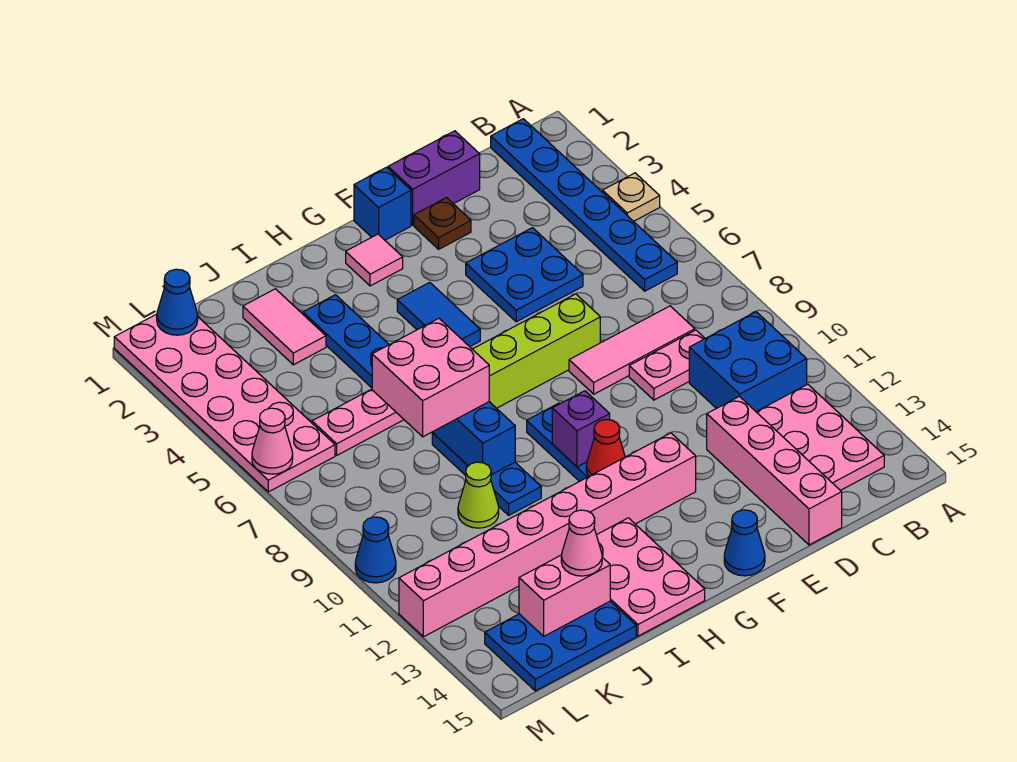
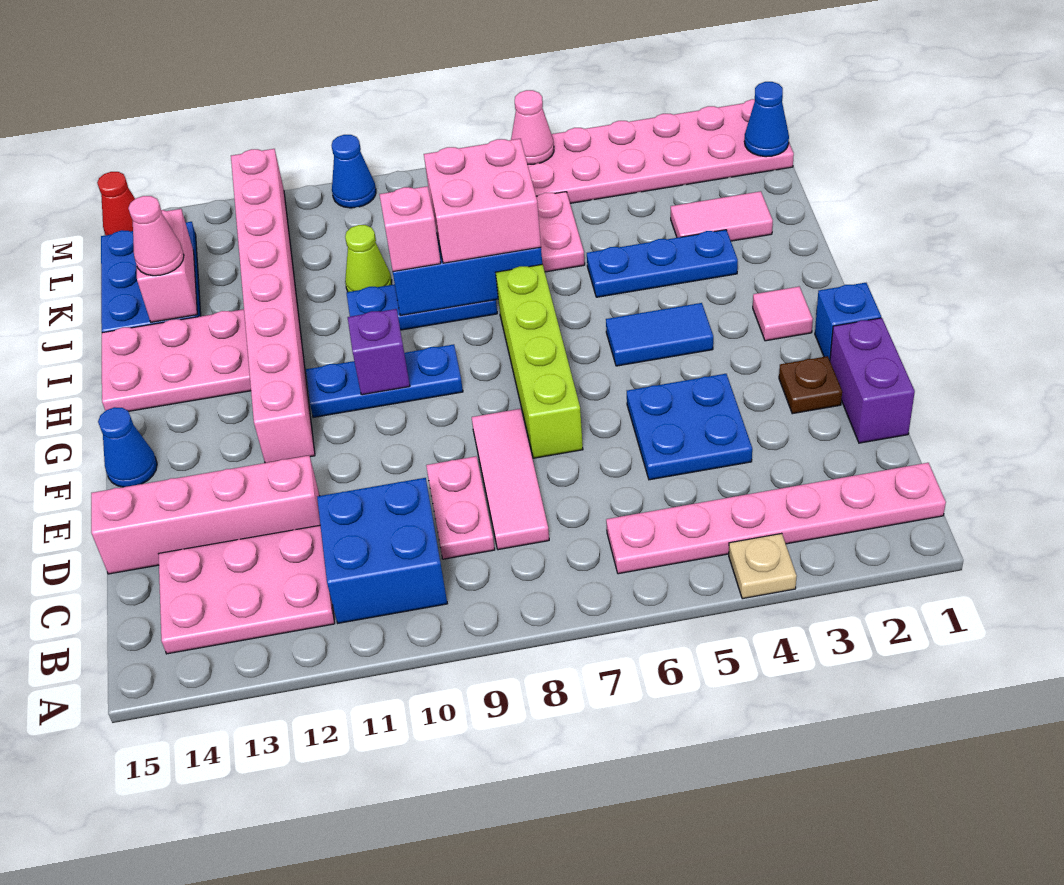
blue 1x6 plate [491,119,677,291] -> pink 1x6 plate [606,463,946,574]
red 1x1 cone [586,419,625,477] -> red 1x1 cone moved to [97,172,135,235]
none -> pink 1x1 brick [379,186,441,272]

